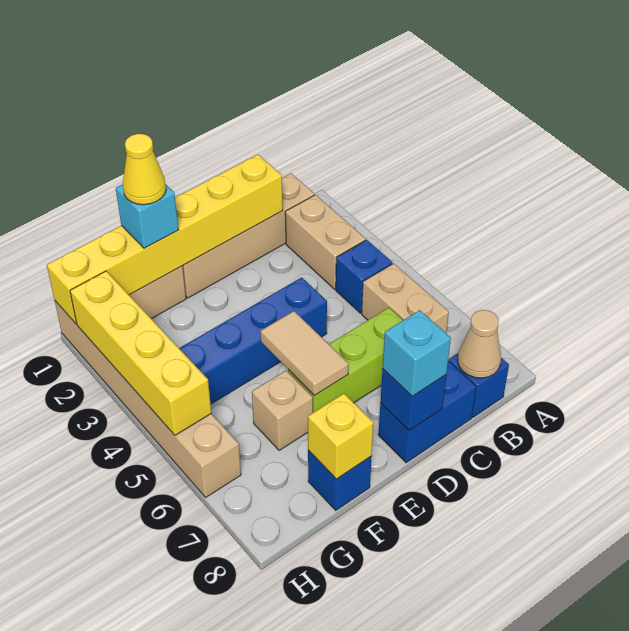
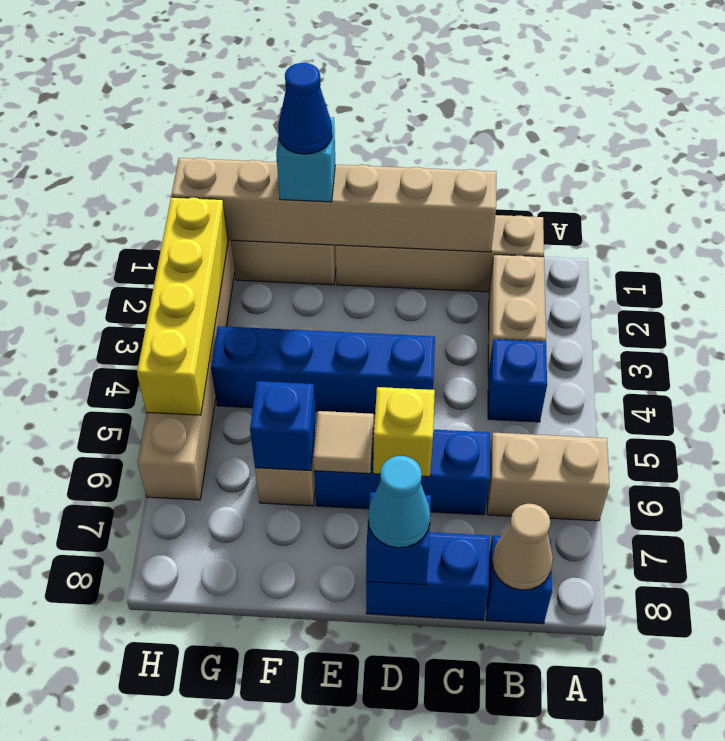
tan 1x2 brick [362,263,449,333] -> tan 1x2 brick turned to [487,432,610,521]
yellow 1x6 brick [47,155,283,324] -> tan 1x6 brick [171,158,496,252]
lime 1x3 brick [288,308,403,412] -> blue 1x3 brick [314,429,490,515]
cyan 1x1 brick [383,310,451,396] -> cyan 1x1 cone [368,456,430,548]
tan 1x2 tile [260,311,348,396] -> tan 1x1 tile [313,411,374,474]
yellow 1x1 cone [123,134,166,205] -> blue 1x1 cone [278,63,332,154]
blue 1x1 brick [308,450,372,510] -> blue 1x1 brick moved to [250,381,316,471]
yellow 1x1 brick [308,393,373,479] -> yellow 1x1 brick moved to [373,387,435,477]

